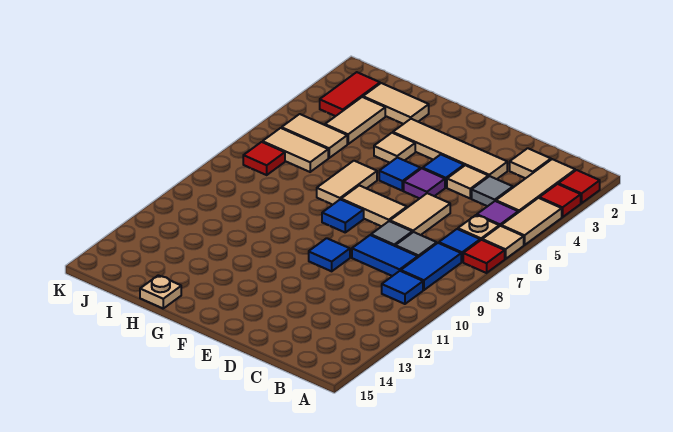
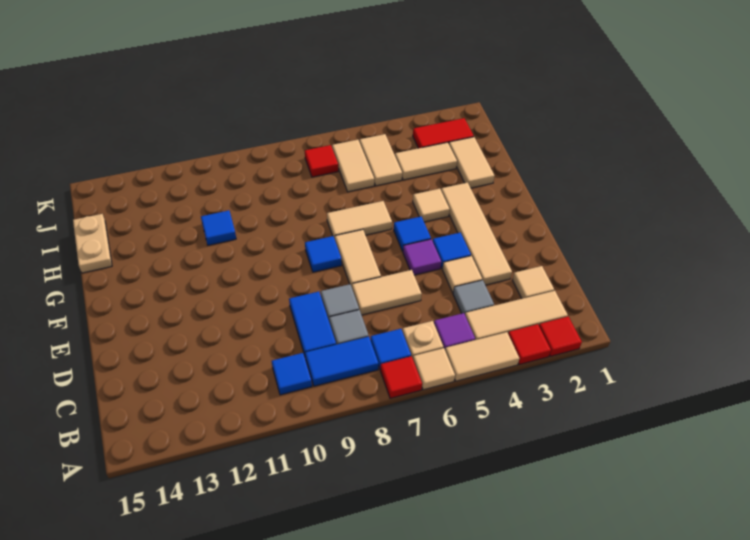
blue 1x1 tile [309,238,350,271] -> blue 1x1 tile moved to [201,210,236,245]
tan 1x1 plate [140,275,181,308] -> tan 1x2 plate [73,214,112,273]

